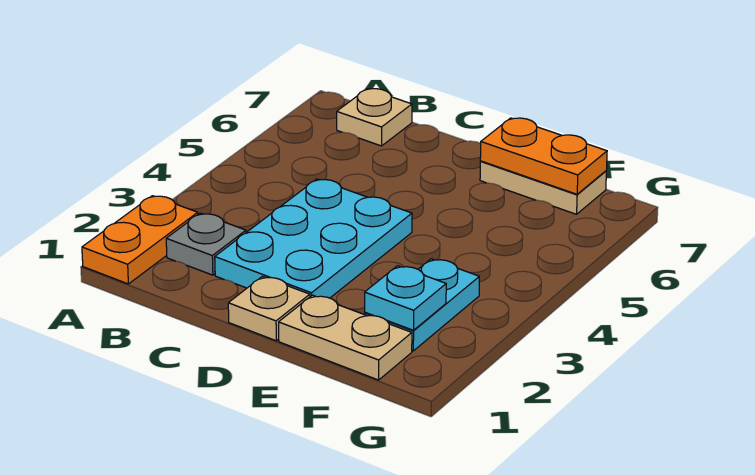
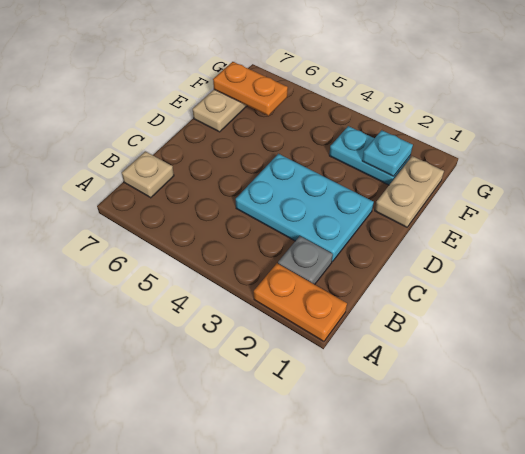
tan 1x1 plate [228,276,310,341] -> none
orange 1x2 plate [480,118,607,194] -> orange 1x2 plate turned to [213,62,288,116]

